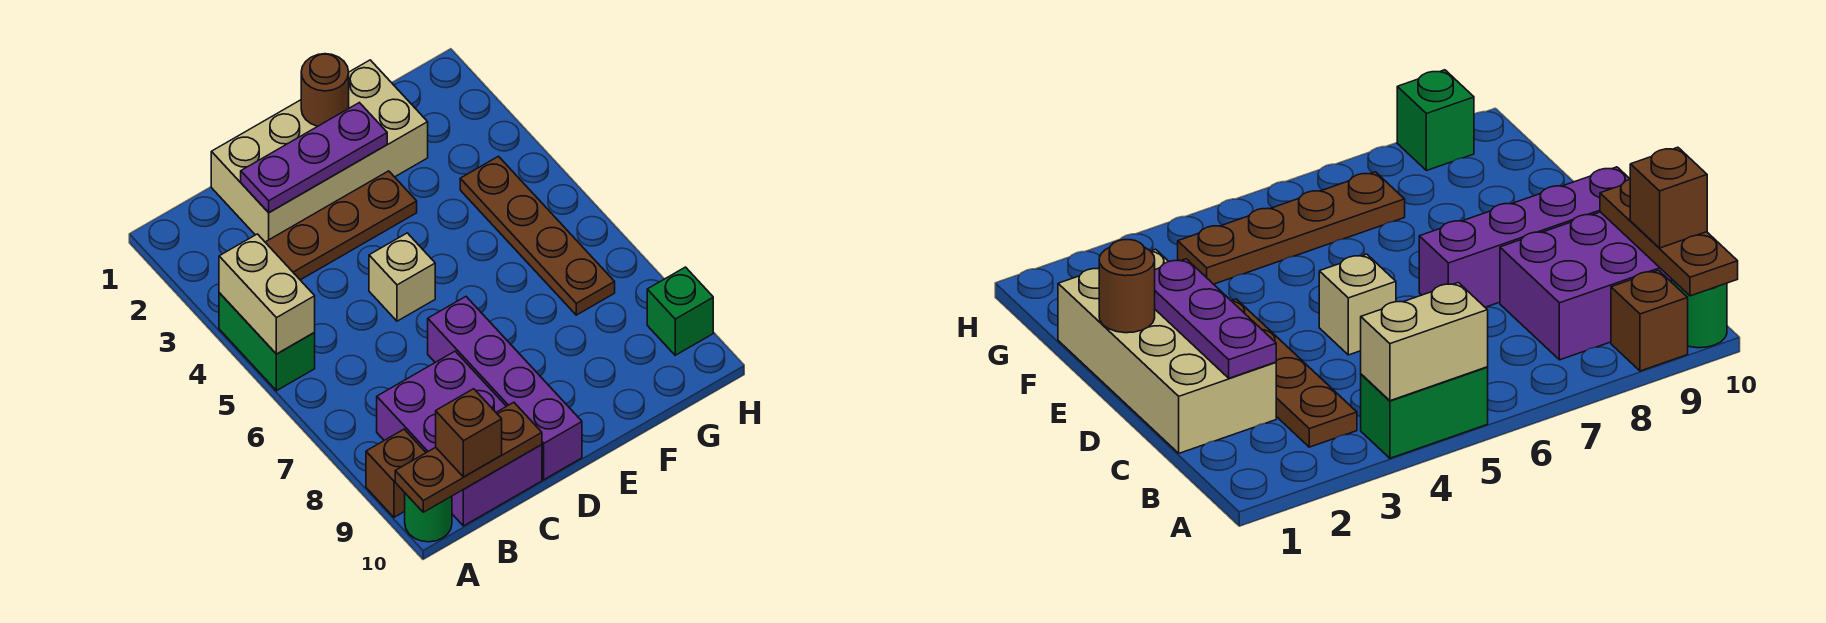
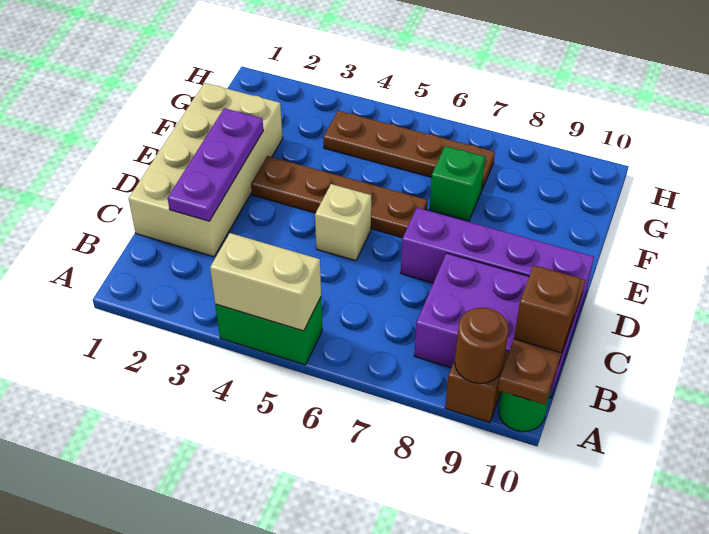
brown 1x4 plate [265,171,417,280] -> brown 1x4 plate turned to [251,156,427,238]
brown 1x1 round brick [301,54,349,126] -> brown 1x1 round brick moved to [455,308,509,384]
green 1x1 brick [647,267,713,355] -> green 1x1 brick moved to [429,146,485,221]

